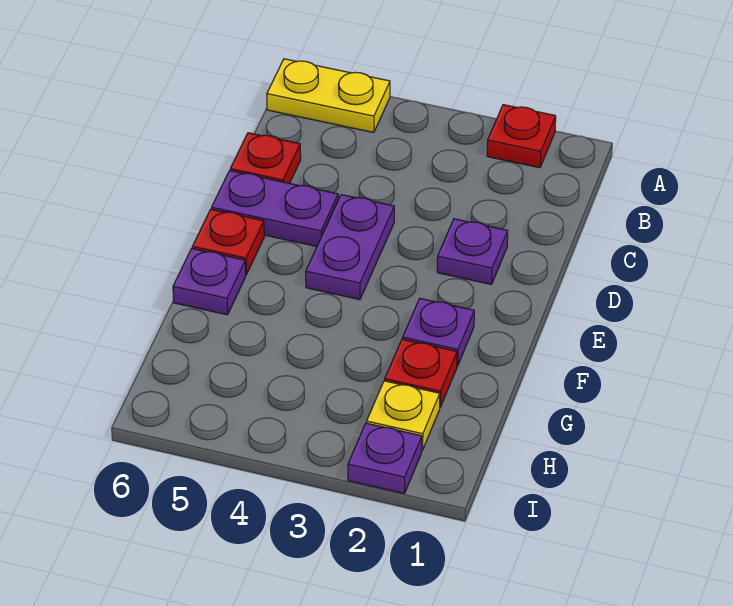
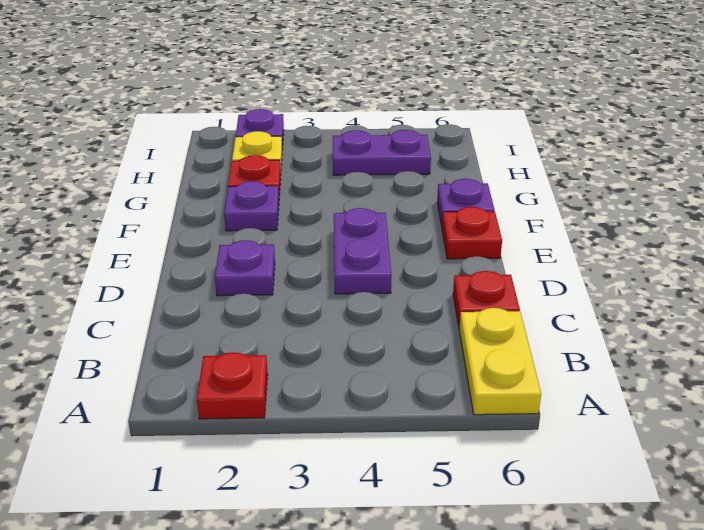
yellow 1x2 plate [267,59,390,133] -> yellow 1x2 plate turned to [459,308,541,415]
purple 1x2 plate [212,171,338,246] -> purple 1x2 plate moved to [333,130,431,175]

